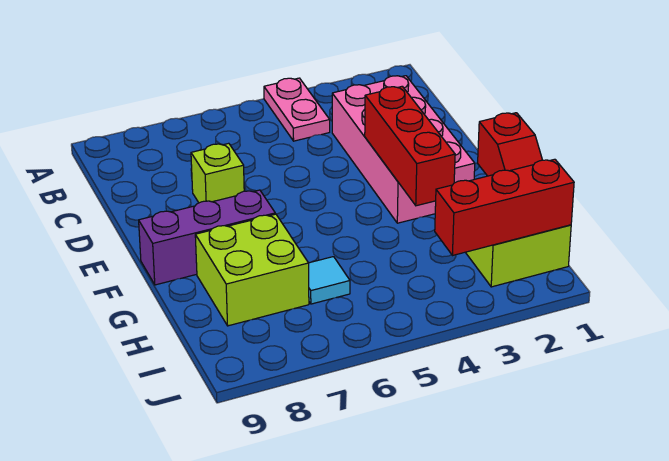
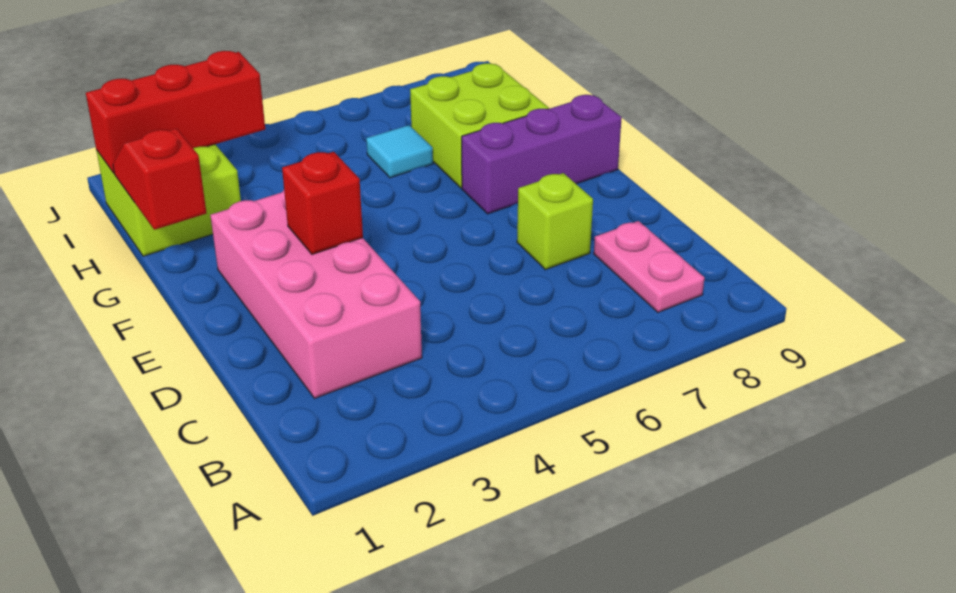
pink 1x2 plate [264,78,330,141] -> pink 1x2 plate moved to [594,221,704,312]
red 1x3 brick [365,86,455,206] -> red 1x1 brick [282,152,363,254]

